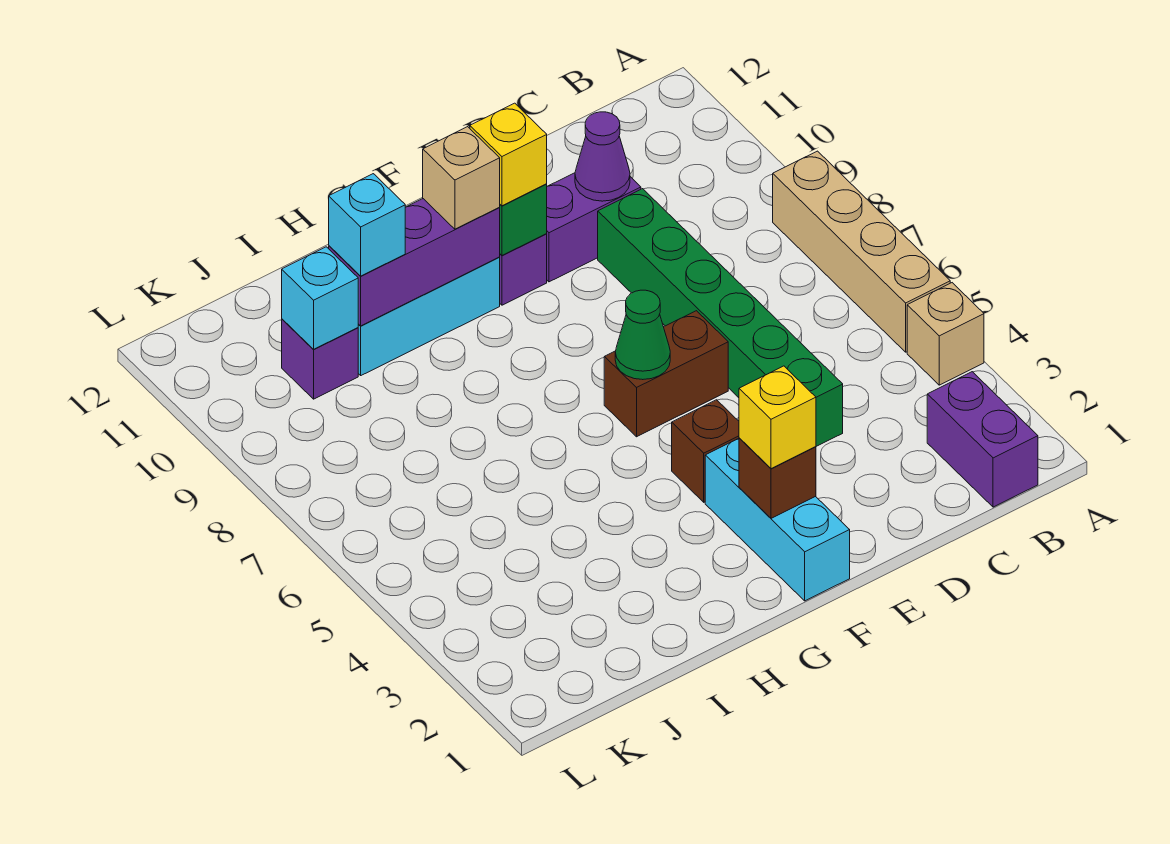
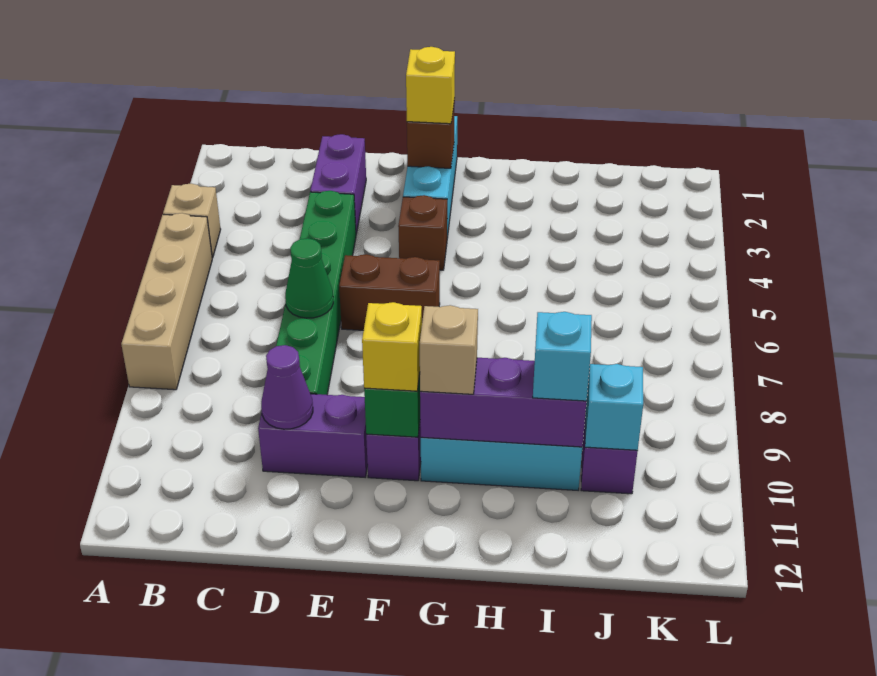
purple 1x2 brick [927,372,1038,507] -> purple 1x2 brick moved to [310,134,366,234]
green 1x1 cone [615,290,670,380] -> green 1x1 cone moved to [285,238,333,318]

